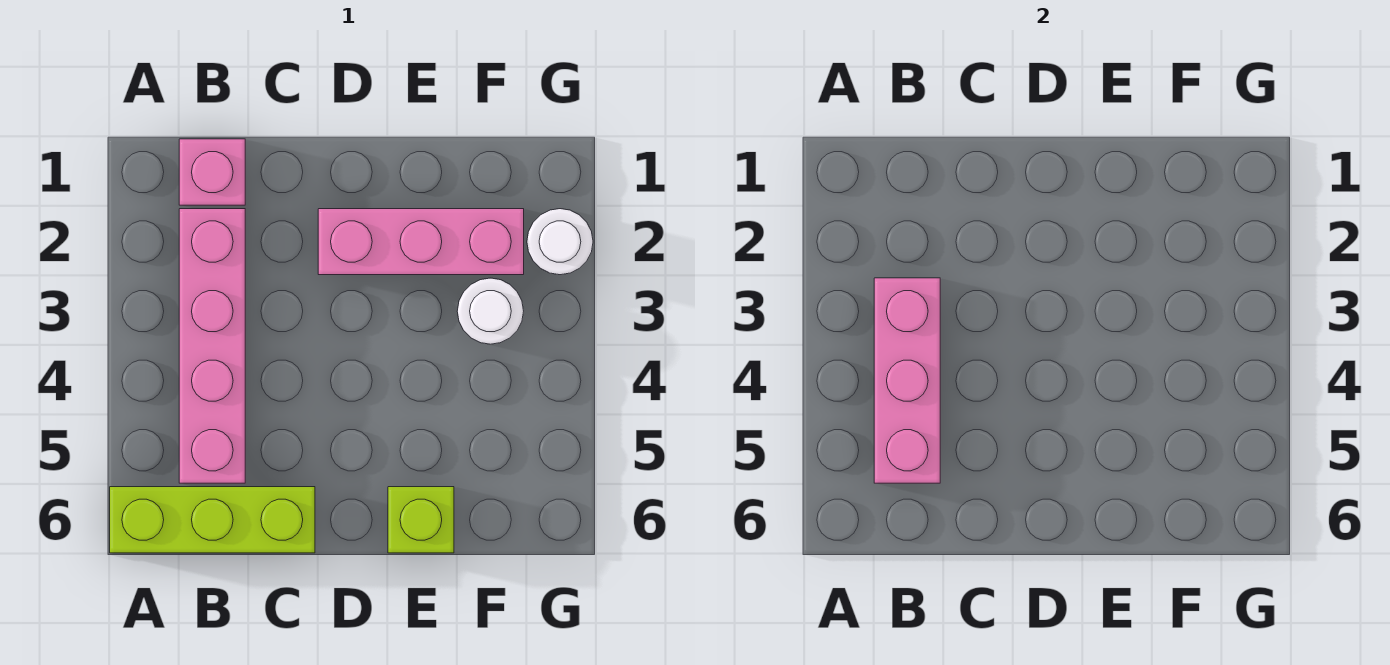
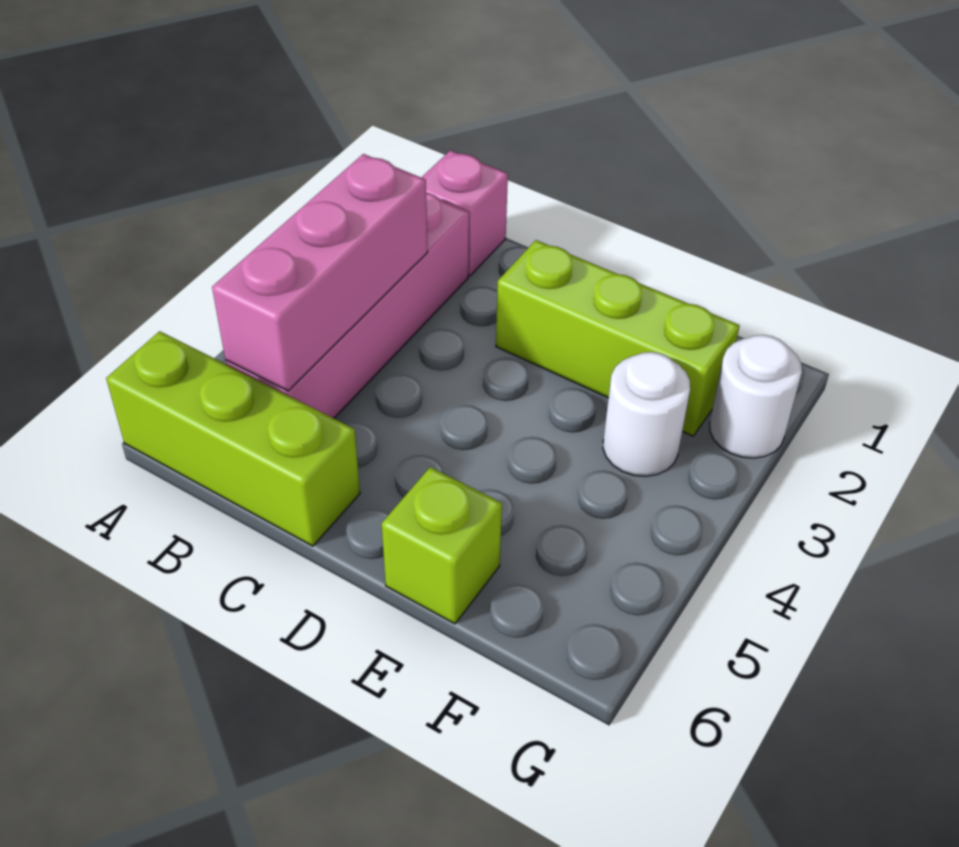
pink 1x3 brick [318,209,524,275] -> lime 1x3 brick [496,240,740,436]

